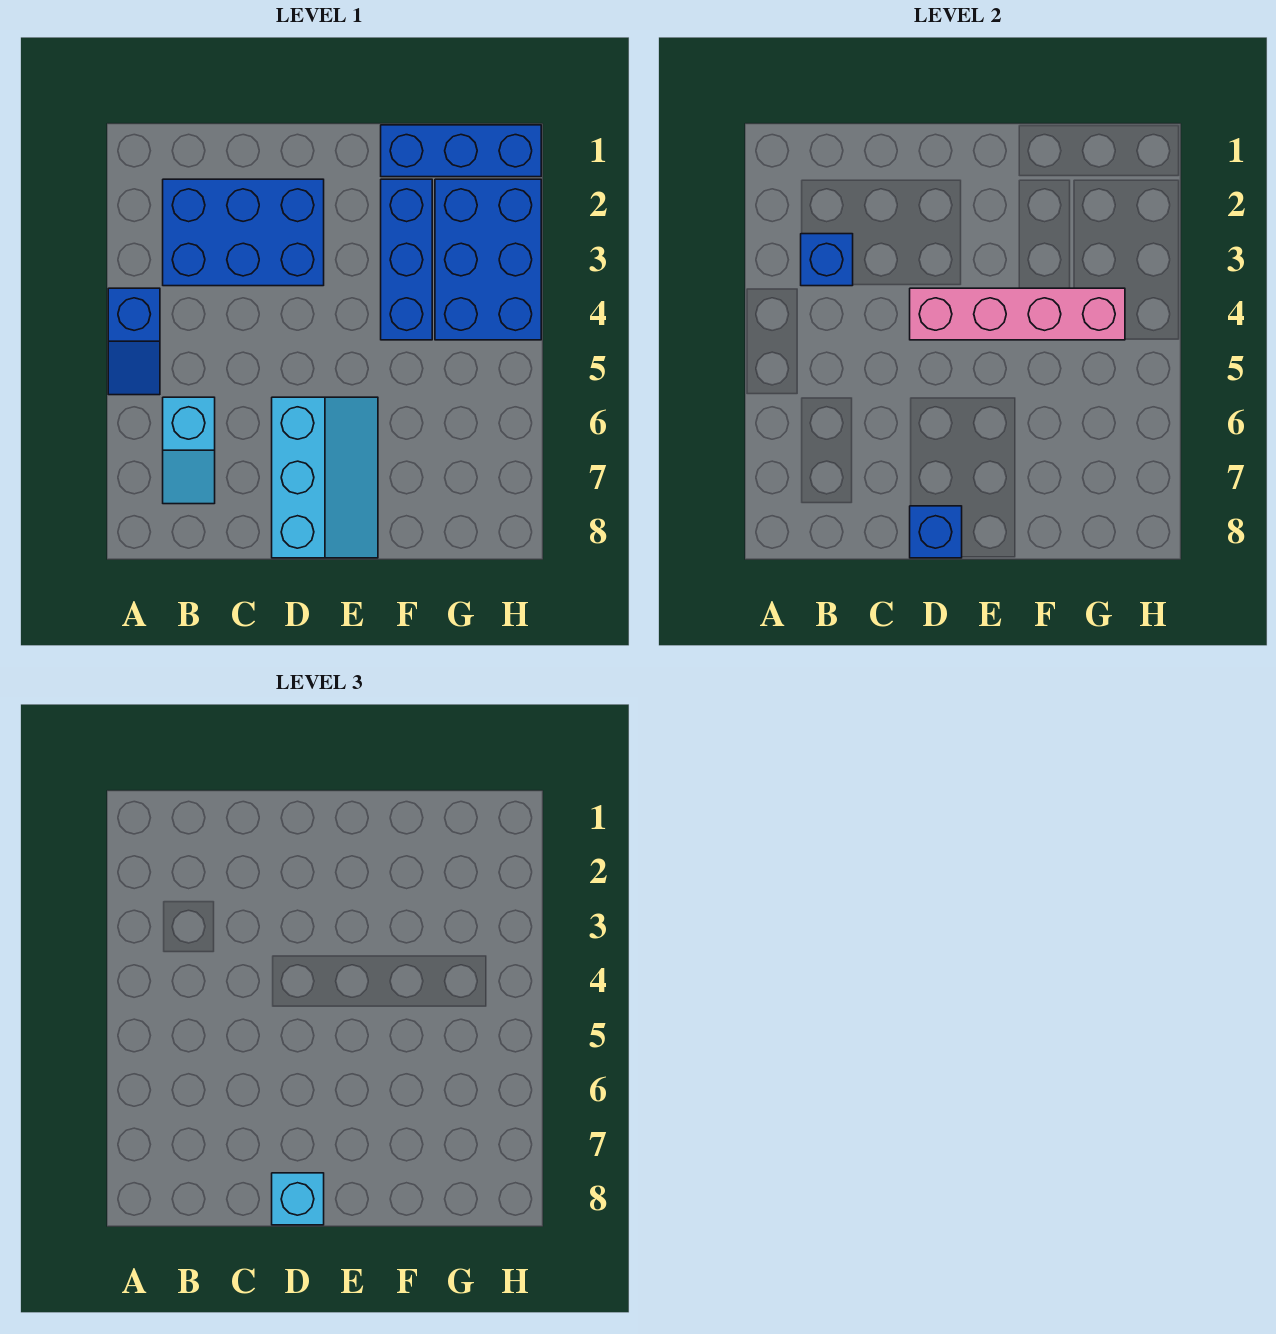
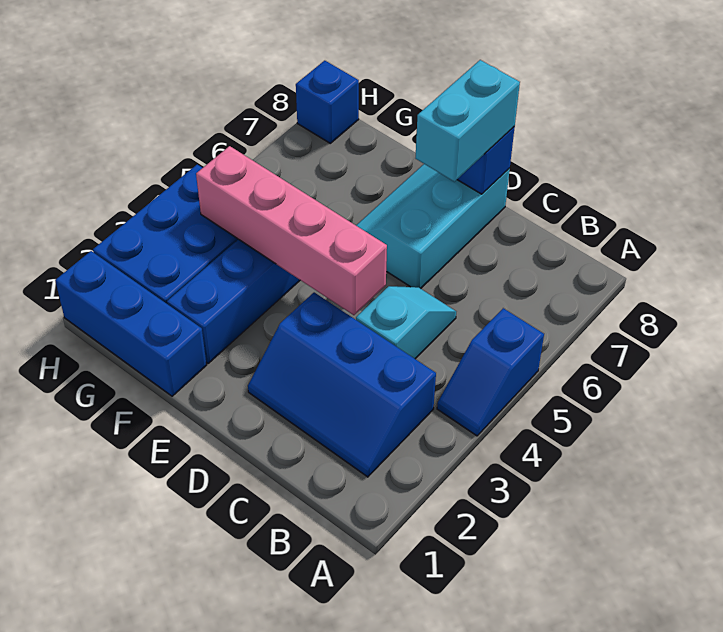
blue 1x2 slope [108,288,160,395] -> blue 1x2 slope turned to [437,308,544,436]
blue 2x3 brick [163,179,324,286] -> blue 2x3 slope [248,292,436,477]
blue 1x1 brick [801,234,853,286] -> blue 1x1 brick moved to [296,61,359,143]
cyan 1x2 slope [163,397,215,504] -> cyan 1x2 slope moved to [356,286,456,359]
cyan 1x1 brick [272,1173,324,1225] -> cyan 1x2 brick [415,60,520,182]

